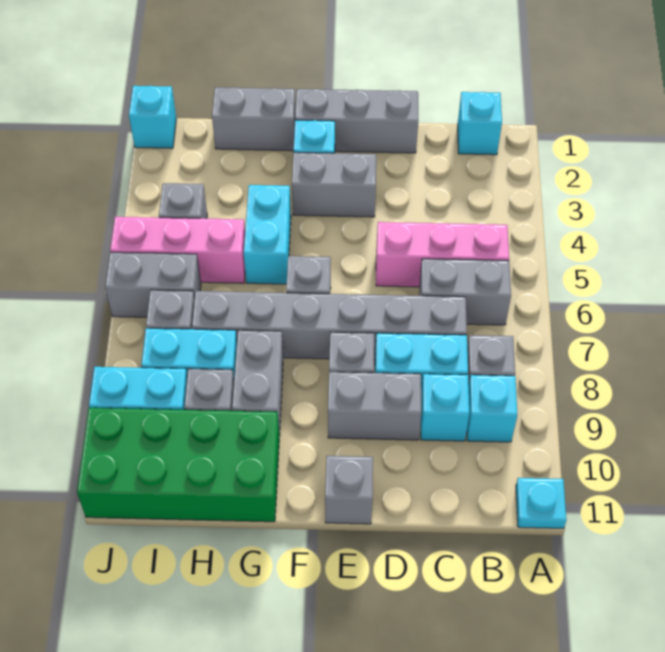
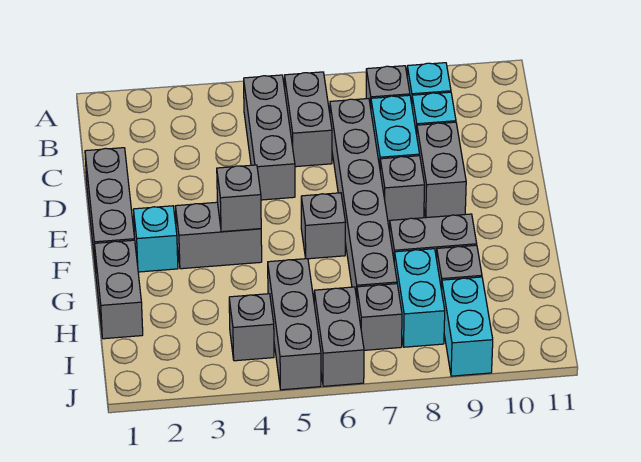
cyan 1x1 plate [516,478,566,528] -> none
cyan 1x1 brick [458,92,502,155] -> none
pink 1x3 brick [376,222,509,287] -> grey 1x3 brick [244,75,295,200]
grey 1x2 brick [292,152,376,217] -> grey 1x2 brick turned to [175,202,262,269]
grey 1x1 brick [325,456,373,524] -> grey 1x1 brick moved to [217,165,261,232]
cyan 1x2 brick [244,185,291,284] -> none
green 2x4 brick [77,408,279,522] -> none
pink 1x3 brick [110,217,245,283] -> grey 1x3 brick [268,258,321,390]
cyan 1x1 brick [129,86,176,148] -> none

